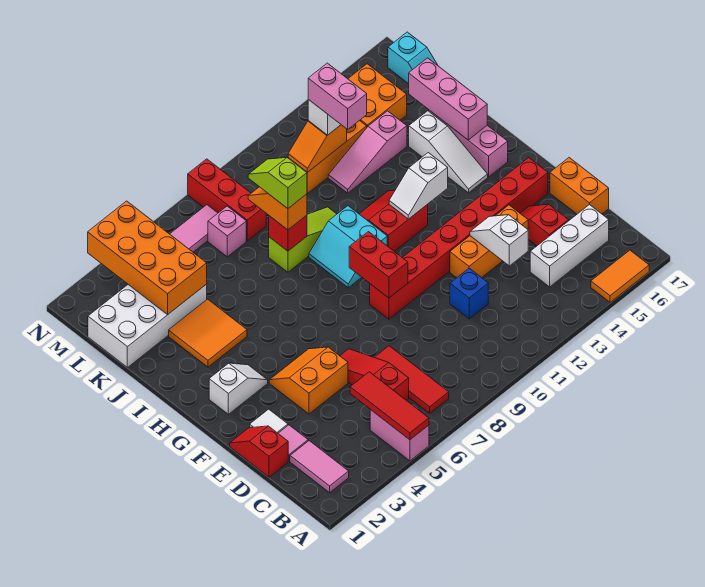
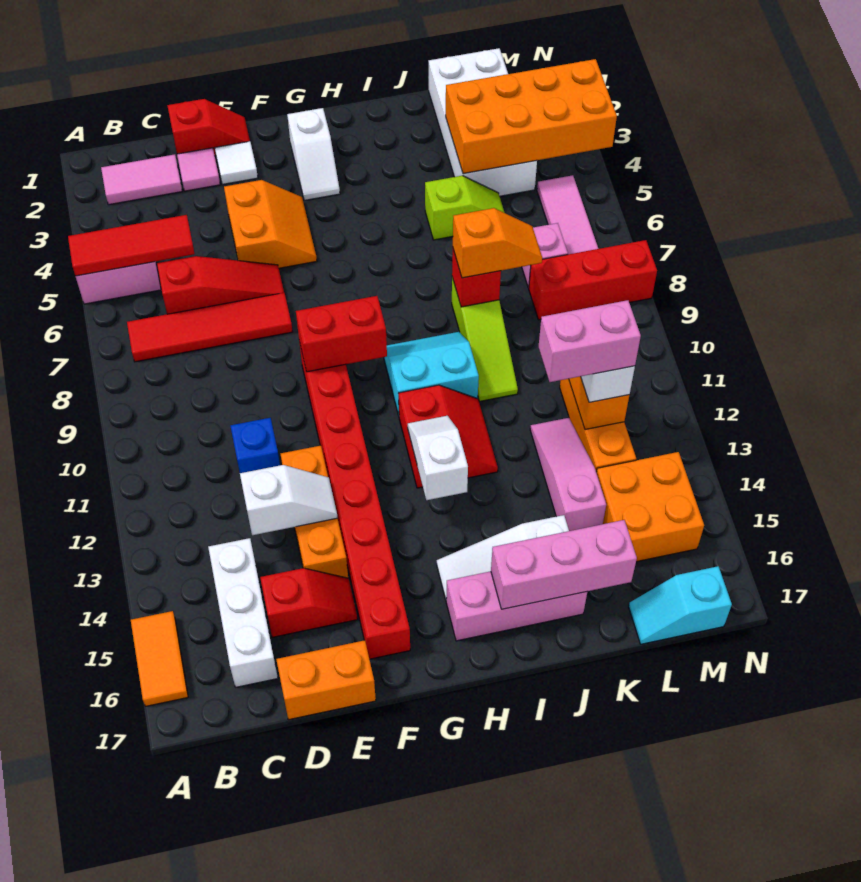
red 1x3 tile [374,346,449,413] -> red 1x4 tile [127,293,293,362]
orange 2x2 tile [169,299,247,367] -> none
lime 1x2 slope [248,157,307,209] -> lime 1x2 slope moved to [425,176,505,240]

